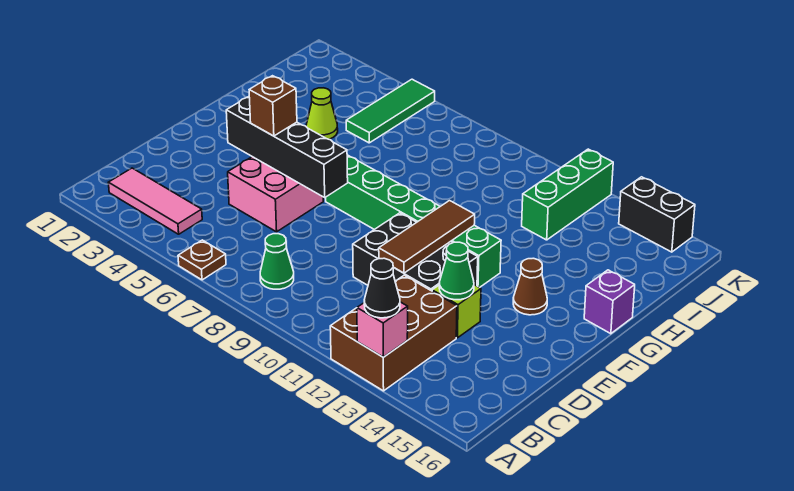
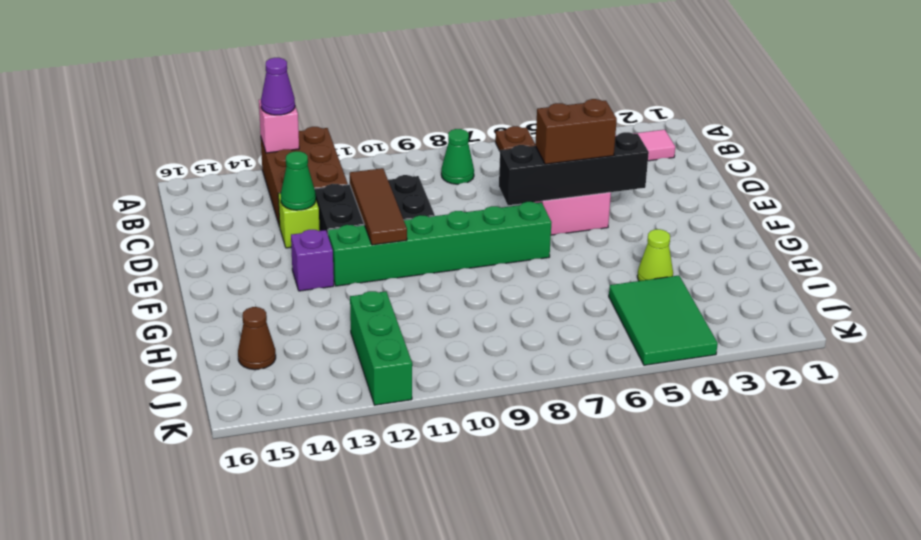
black 1x1 cone [364,258,400,318] -> purple 1x1 cone [261,58,295,115]
brown 1x1 brick [249,76,297,136] -> brown 1x2 brick [535,99,617,164]
brown 1x1 cone [513,258,547,315] -> brown 1x1 cone moved to [238,307,276,370]
purple 1x1 brick [584,270,635,334] -> purple 1x1 brick moved to [291,230,334,291]
green 1x3 tile [346,79,435,143] -> green 2x3 tile [609,276,718,365]
black 1x2 brick [619,177,695,252] -> none

